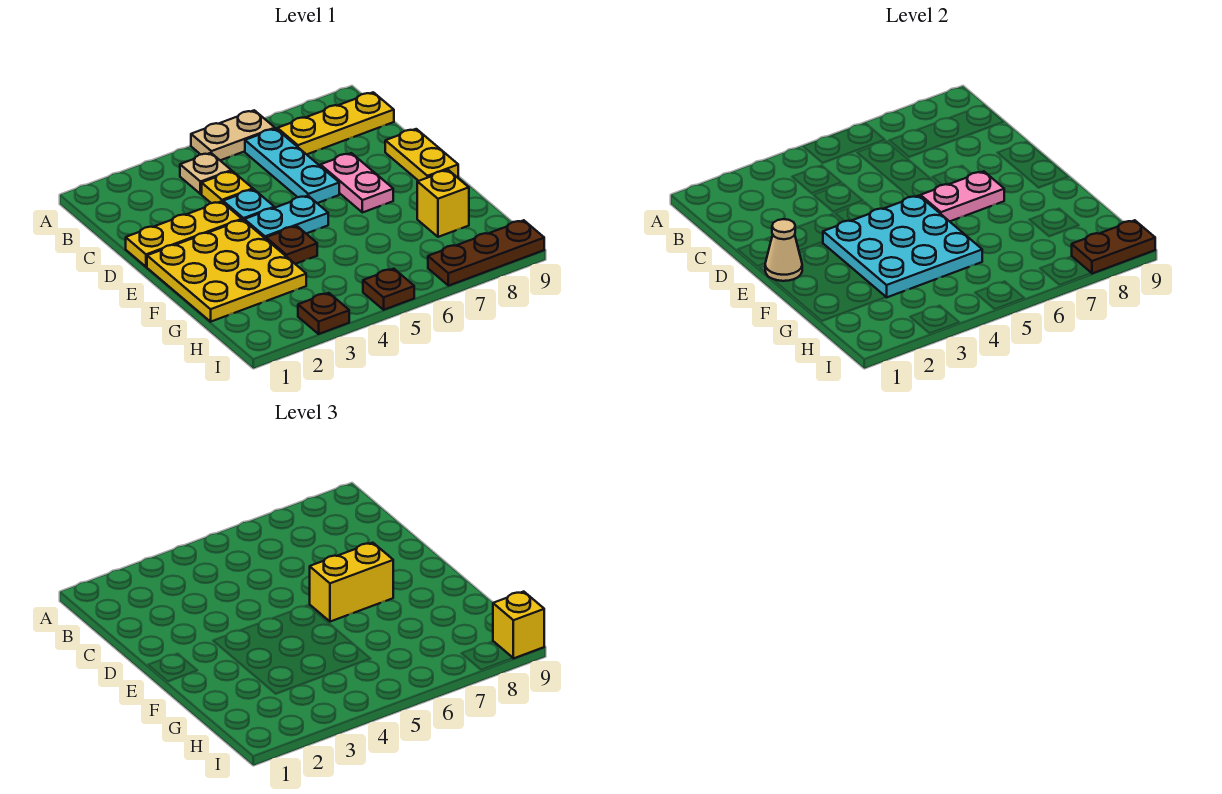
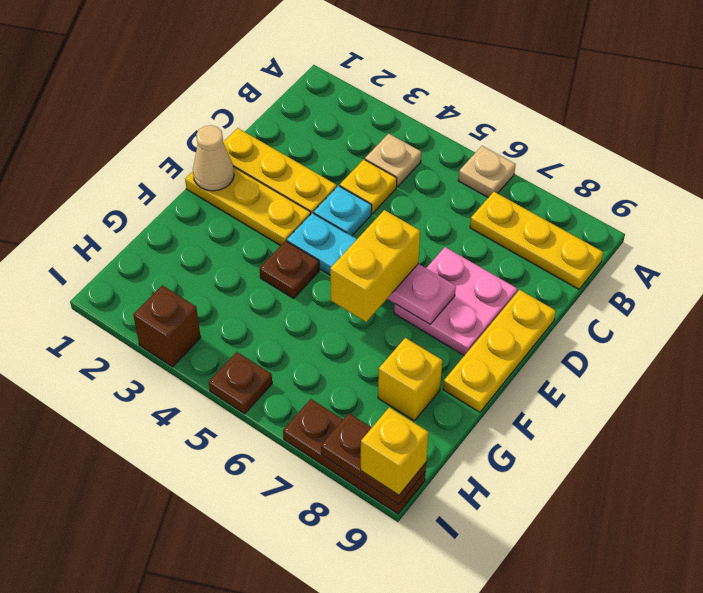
tan 1x2 plate [191,110,275,160] -> tan 1x1 plate [458,146,516,198]
cyan 1x3 plate [245,129,339,203] -> none
pink 1x2 plate [320,153,393,213] -> pink 2x2 plate [394,247,518,356]
yellow 1x2 plate [385,129,458,181] -> yellow 1x3 plate [443,290,556,412]
yellow 3x3 plate [147,220,306,322] -> yellow 1x3 plate [185,167,311,246]
cyan 3x3 plate [823,196,982,297] -> none
yellow 1x2 brick [310,543,393,622] -> yellow 1x2 brick turned to [330,210,420,322]
brown 1x1 plate [298,293,349,334] -> brown 1x1 brick [133,285,201,367]

